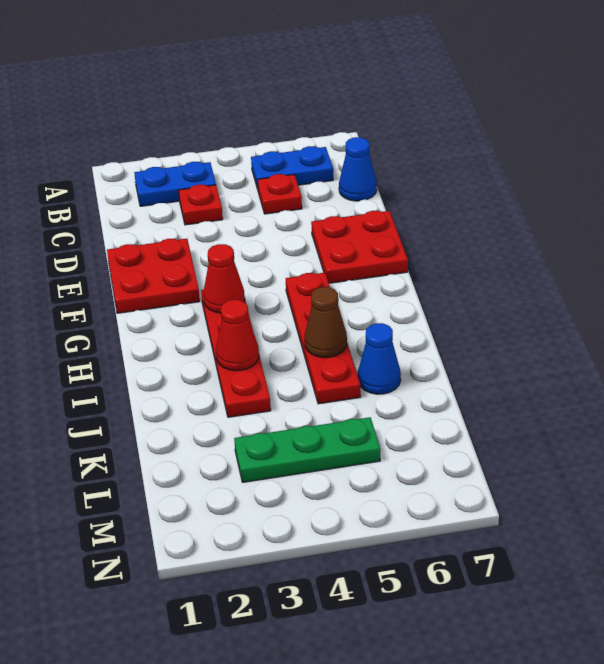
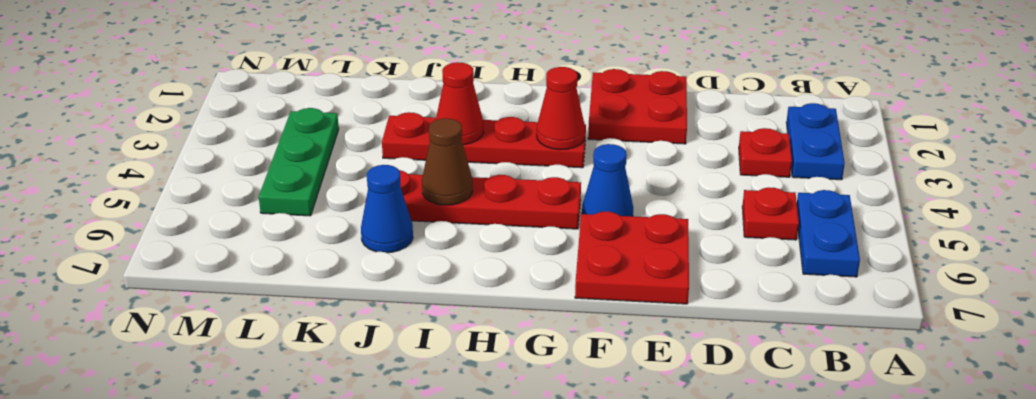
blue 1x1 cone [339,137,377,201] -> blue 1x1 cone moved to [582,144,633,216]

